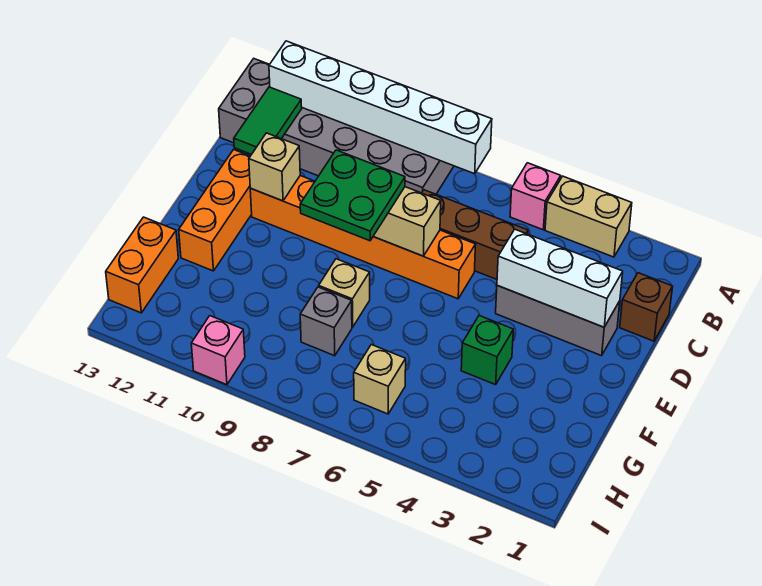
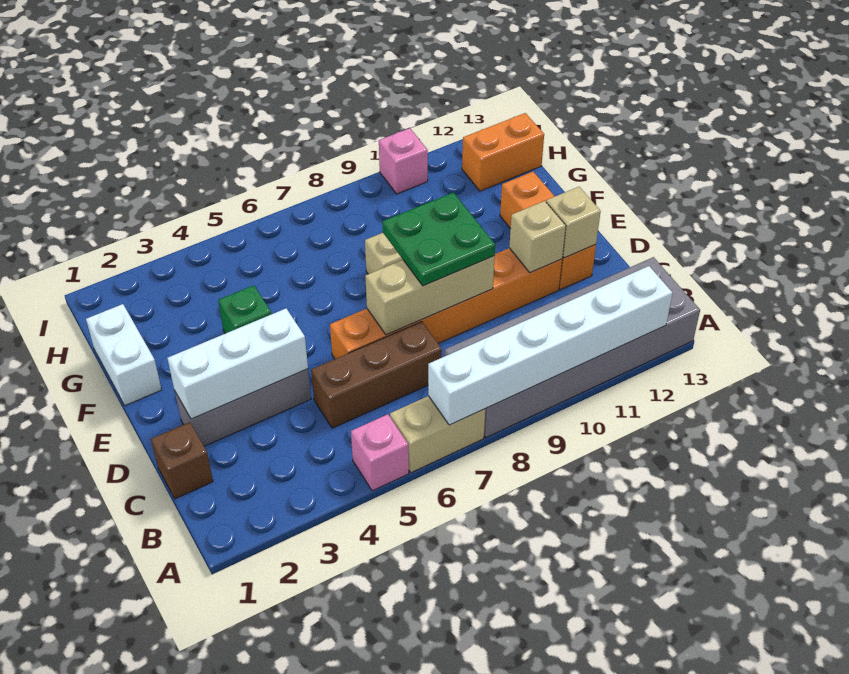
tan 1x2 brick [545,176,632,257] -> tan 1x2 brick moved to [390,396,485,473]
green 1x2 tile [234,87,302,154] -> none
none -> white 1x2 brick [86,304,162,405]
grey 1x1 brick [300,287,352,356] -> none
orange 1x2 brick [106,217,178,313] -> orange 1x2 brick turned to [462,113,544,191]
tan 1x1 brick [354,345,406,414] -> tan 1x1 brick moved to [546,187,601,258]

